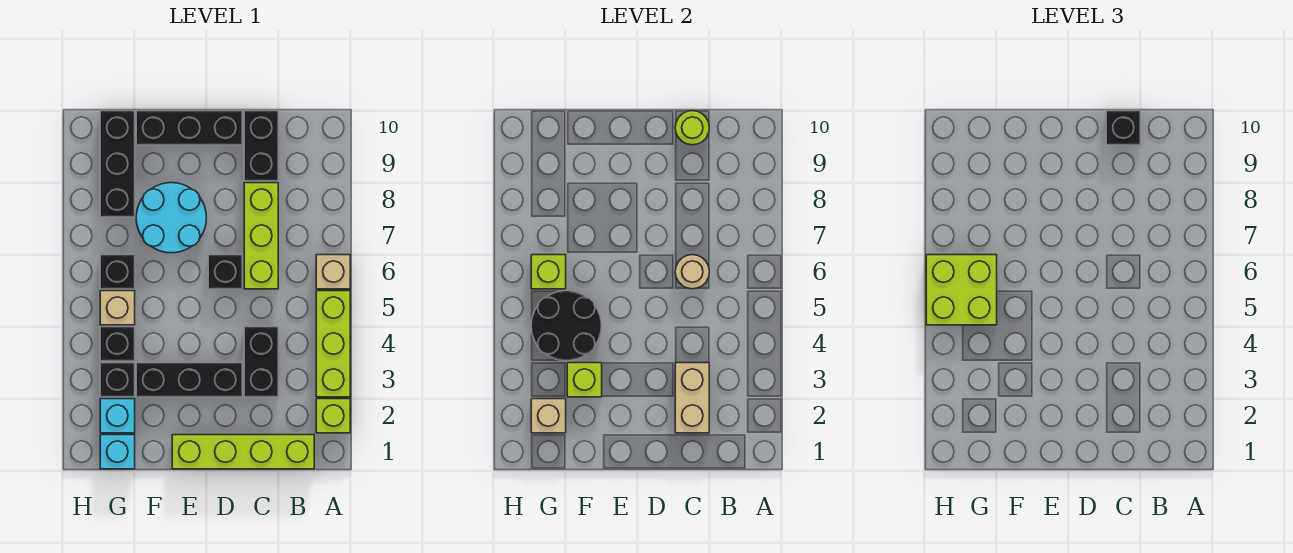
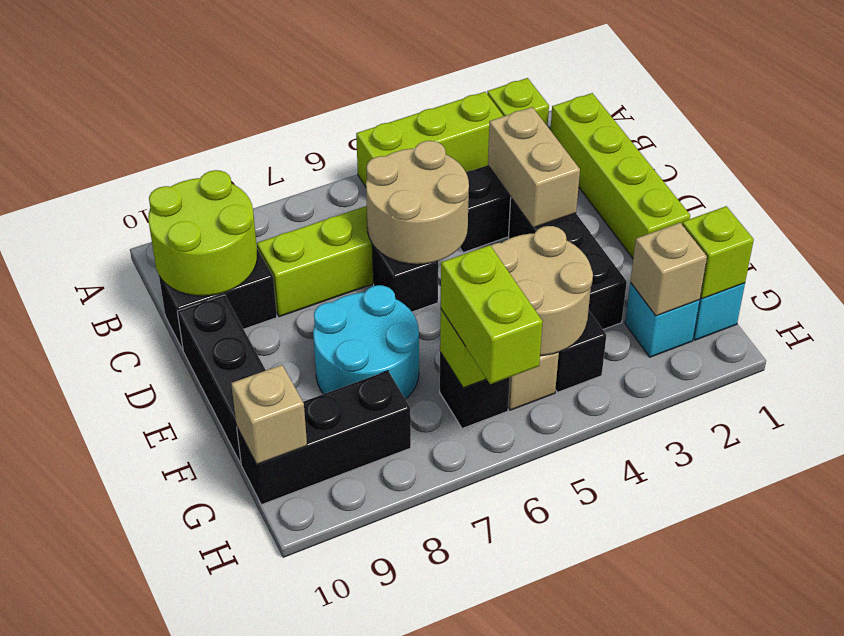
tan 1x1 brick [316,255,350,289] -> tan 1x1 brick moved to [231,365,307,464]
tan 1x2 brick [675,363,709,433] -> tan 1x2 brick turned to [488,107,580,228]
tan 1x1 round brick [675,255,709,289] -> tan 2x2 round brick [366,141,469,264]
lime 1x1 round brick [675,111,709,145] -> lime 2x2 round brick [148,170,257,296]
black 1x1 brick [1106,111,1140,145] -> none
lime 1x1 brick [567,363,602,397] -> lime 1x1 brick moved to [682,206,754,299]
black 2x2 round brick [531,291,601,361] -> tan 2x2 round brick [491,226,593,355]
black 1x1 brick [100,363,135,397] -> none
lime 2x2 brick [926,255,997,325] -> lime 1x2 brick [441,245,543,384]

